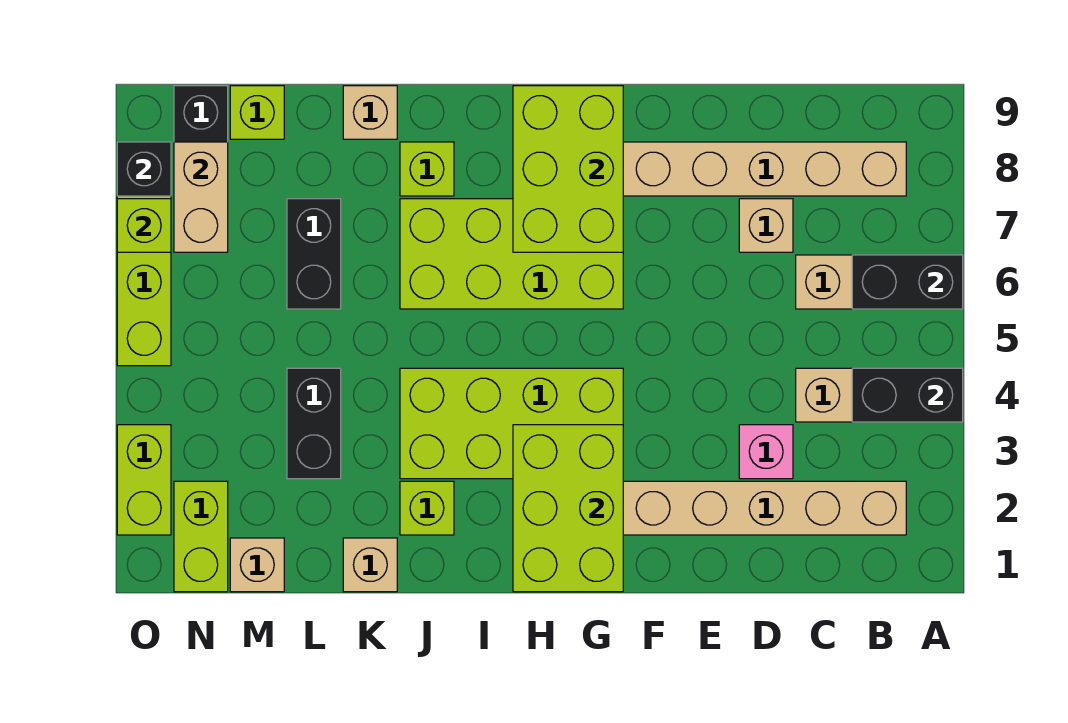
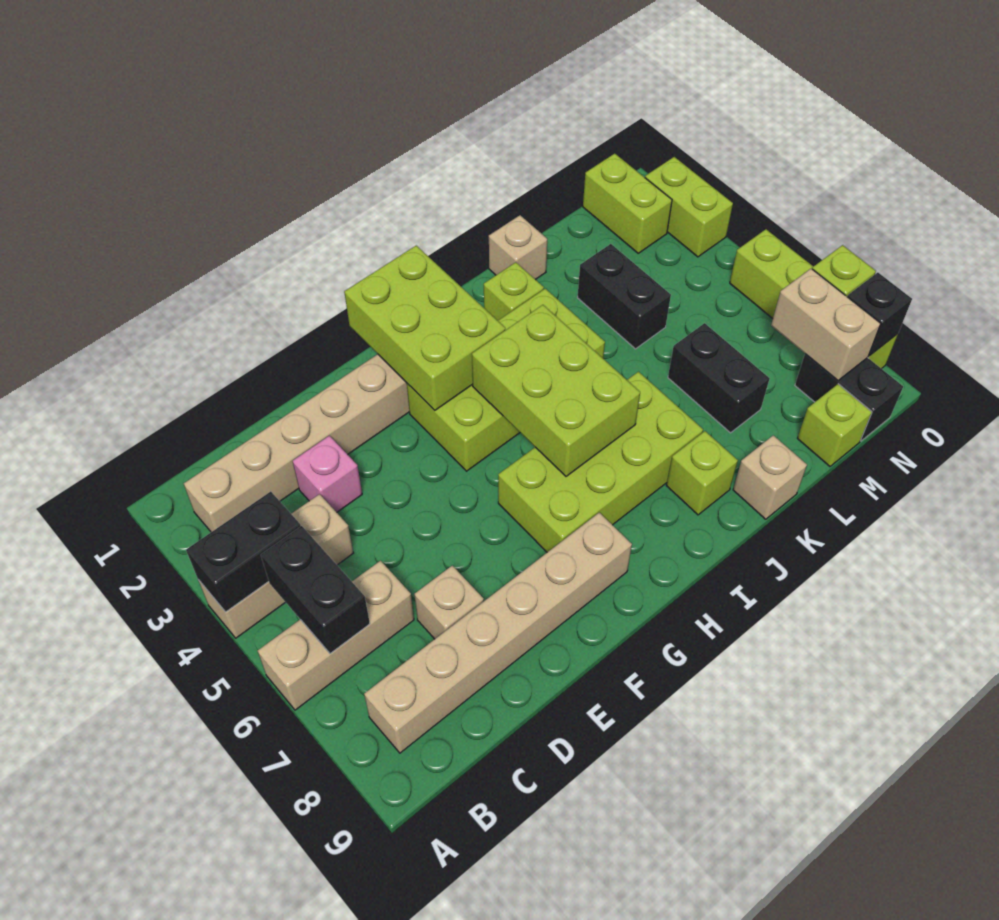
black 1x2 brick [852,255,963,309] -> black 1x2 brick turned to [261,526,370,654]
lime 2x3 brick [513,86,623,252] -> lime 2x3 brick moved to [472,305,640,476]
tan 1x1 brick [230,538,284,592] -> none

